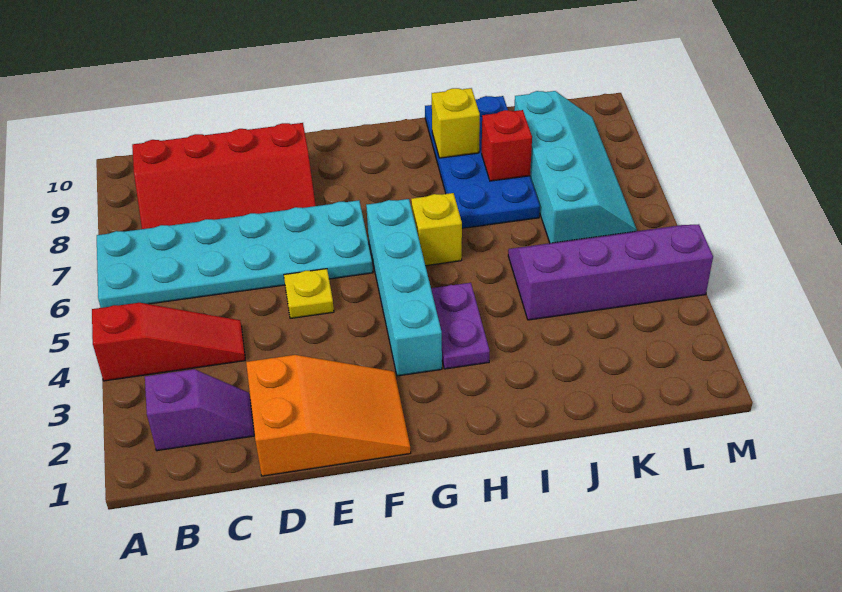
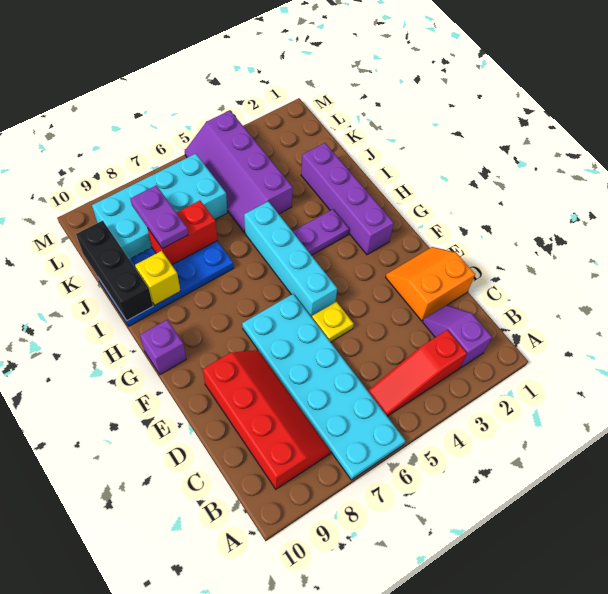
red 1x3 slope [92,303,245,381] -> red 1x3 slope turned to [368,330,467,416]
orange 2x3 slope [246,355,411,476] -> orange 2x2 slope [386,247,475,321]
none -> purple 1x4 brick [301,143,394,255]
cyan 1x4 brick [366,199,442,376] -> cyan 1x4 brick turned to [244,201,337,317]
none -> purple 1x1 brick [140,320,186,374]
yellow 1x1 brick [411,193,462,266] -> none
none -> black 1x3 brick [76,221,153,321]
red 1x1 brick [482,110,532,181] -> red 1x2 brick [148,201,217,265]
none -> purple 1x2 plate [130,185,188,249]
cyan 2x4 slope [514,91,637,243] -> cyan 2x4 brick [92,154,227,259]

